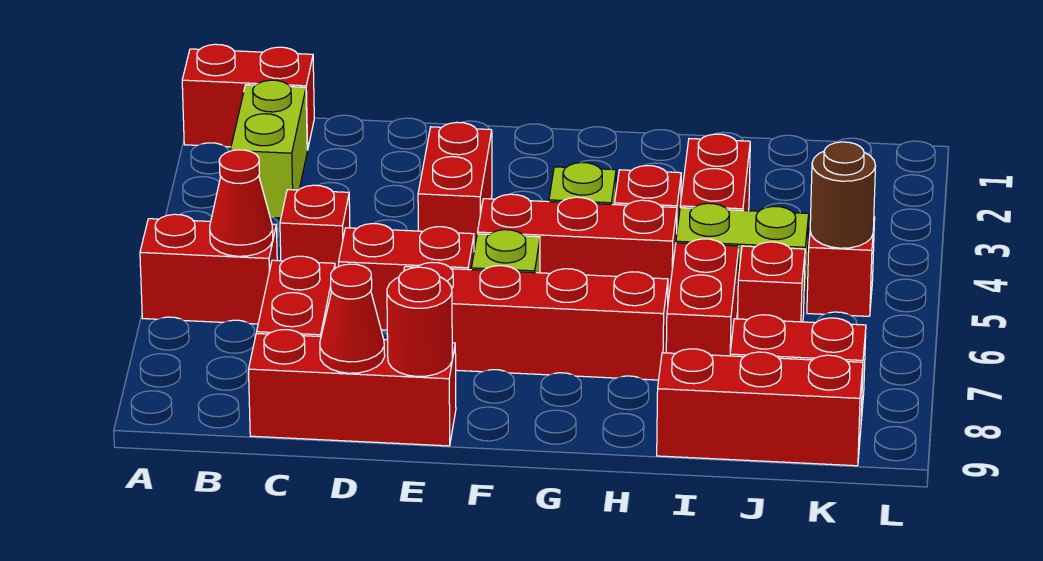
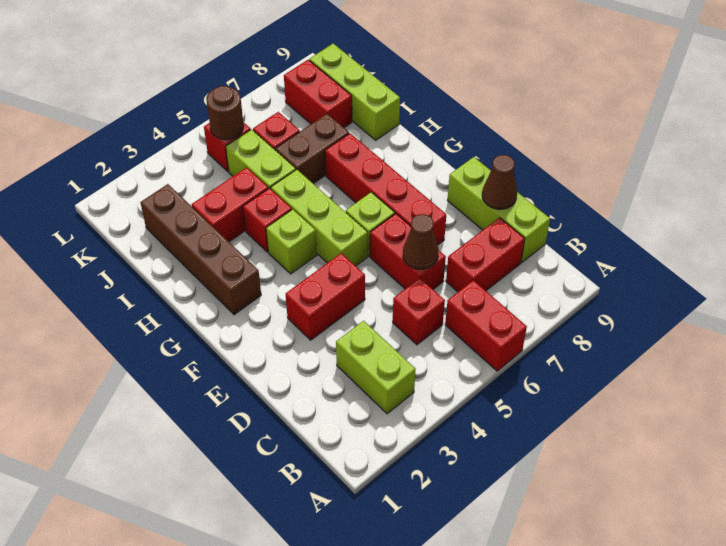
red 1x2 brick [182,44,314,150] -> none
lime 1x2 brick [230,80,307,218] -> lime 1x2 brick turned to [336,321,416,414]
red 1x1 cone [210,150,273,256] -> none
red 1x3 brick [249,330,456,446] -> lime 1x3 brick [447,157,550,263]
none -> brown 1x1 cone [403,214,439,269]
red 1x1 cone [320,264,385,373] -> brown 1x1 cone [482,155,517,209]
red 1x1 round brick [387,267,452,376] -> none
red 1x3 brick [478,194,677,301] -> lime 1x3 brick [271,170,368,266]
none -> brown 1x4 brick [140,184,261,315]
red 1x2 brick [666,239,739,356] -> brown 1x2 brick [275,114,349,184]
red 1x3 brick [657,349,863,466] -> lime 1x3 brick [309,43,400,140]

